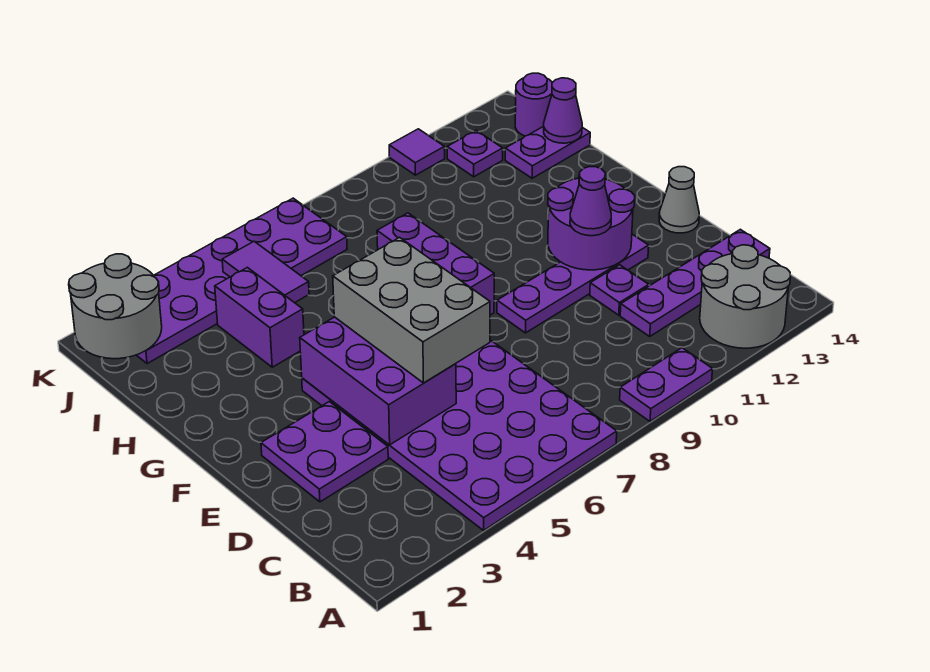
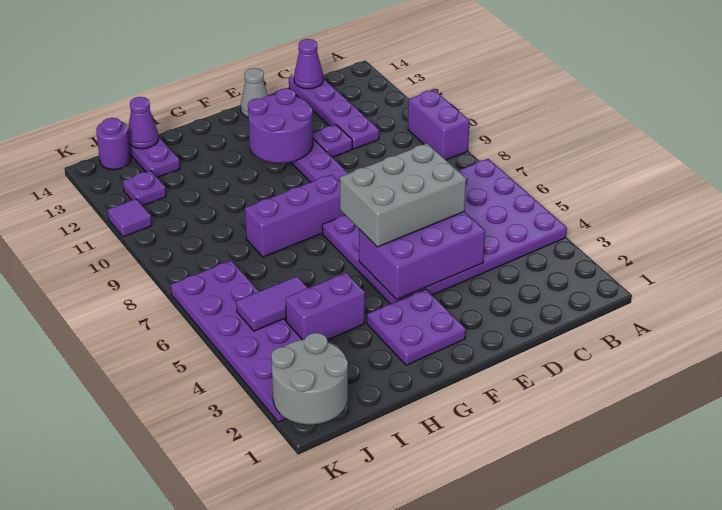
purple 1x2 plate [620,348,713,421] -> purple 1x2 brick [408,90,470,160]
grey 2x2 round brick [700,245,791,348] -> none
purple 2x2 plate [261,402,388,502] -> purple 2x2 plate moved to [367,289,466,365]
purple 1x1 cone [570,167,611,236] -> purple 1x1 cone moved to [294,39,323,89]

